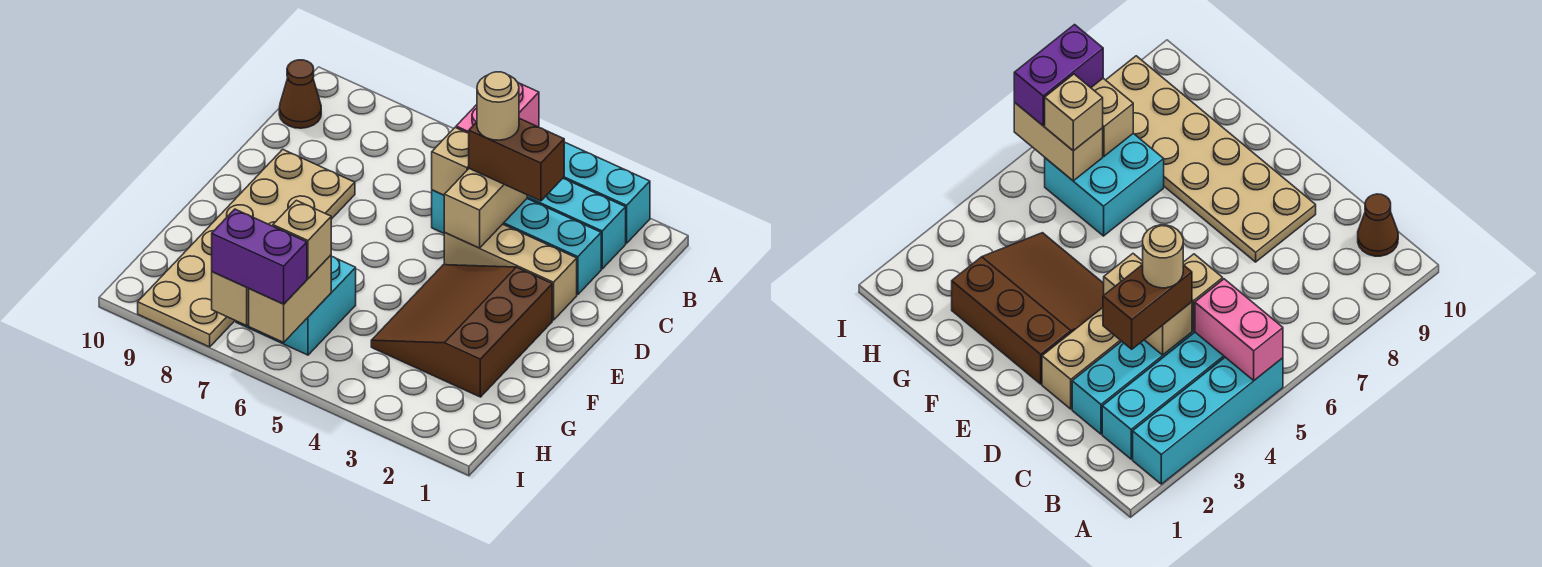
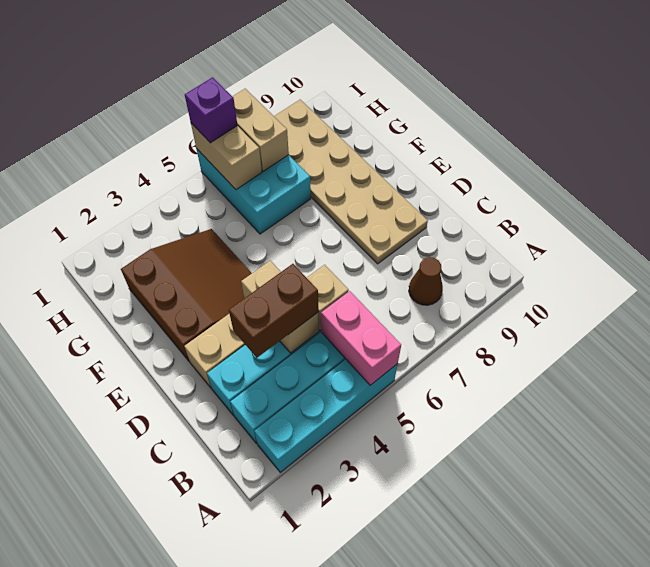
brown 1x1 cone [279,60,321,128] -> brown 1x1 cone moved to [409,257,443,305]
tan 1x1 round brick [477,72,519,140] -> none
cyan 2x2 brick [236,256,356,355] -> cyan 2x3 brick [196,148,311,234]
tan 1x1 brick [273,200,331,278] -> none
purple 1x2 brick [212,209,307,304] -> purple 1x1 brick [185,77,237,143]

